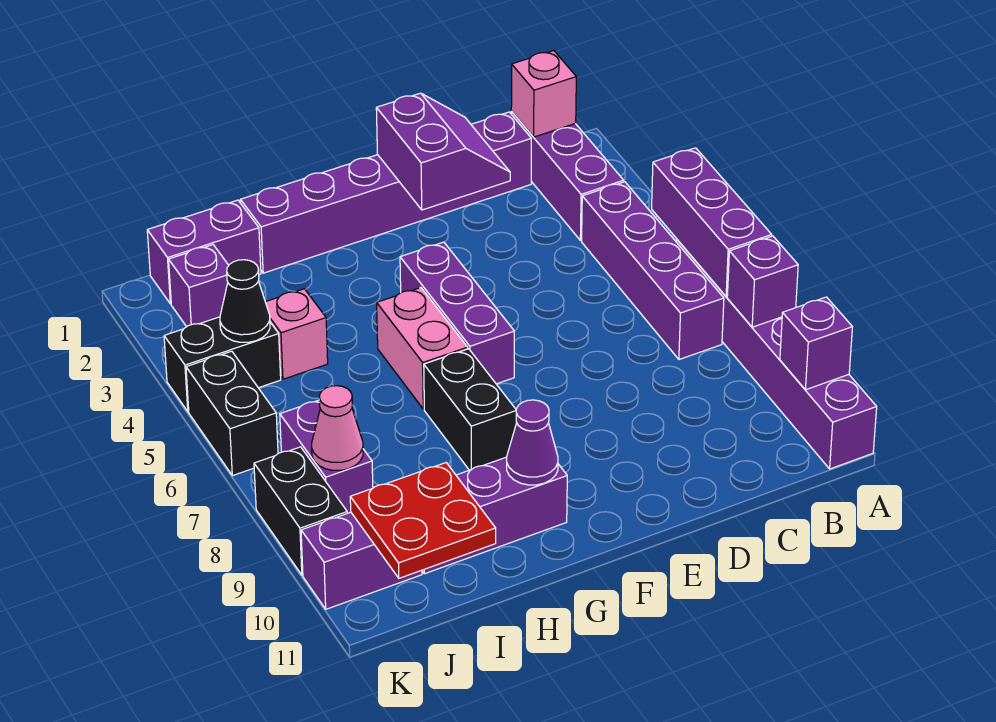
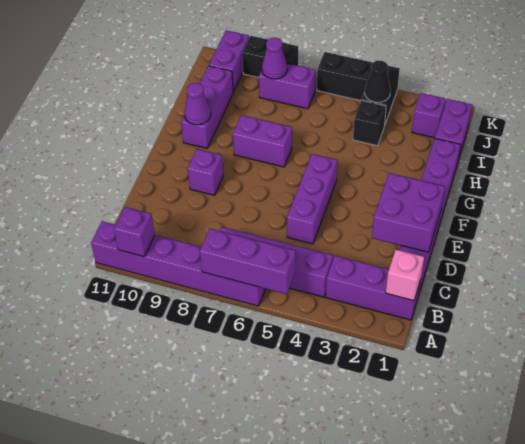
purple 1x1 brick [727,236,798,327] -> purple 1x1 brick moved to [188,149,223,195]
purple 2x2 slope [376,93,510,210] -> purple 2x2 brick [372,173,445,252]
purple 1x3 brick [400,242,514,384] -> purple 1x3 brick turned to [287,154,337,244]
pink 1x2 brick [377,288,468,409] -> none
black 1x2 brick [424,349,517,470] -> purple 1x2 brick [233,115,292,167]
pink 1x1 brick [266,289,328,379] -> black 1x1 brick [353,100,386,146]
red 2x2 plate [350,463,496,578] -> none
pink 1x1 cone [312,386,363,470] -> purple 1x1 cone [262,38,287,79]

